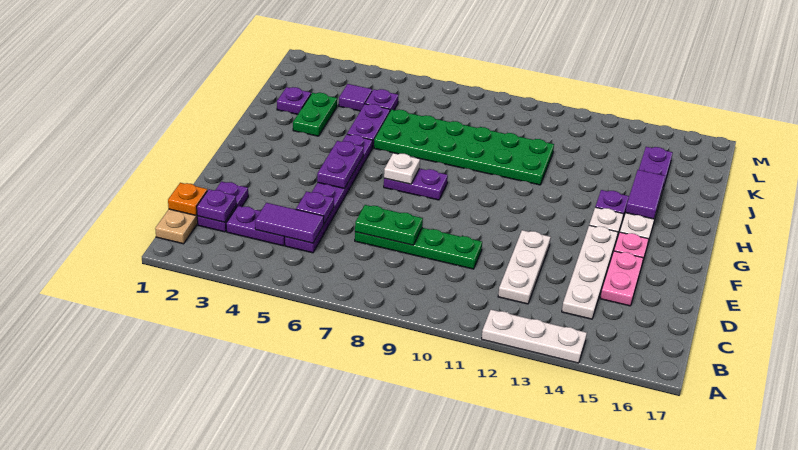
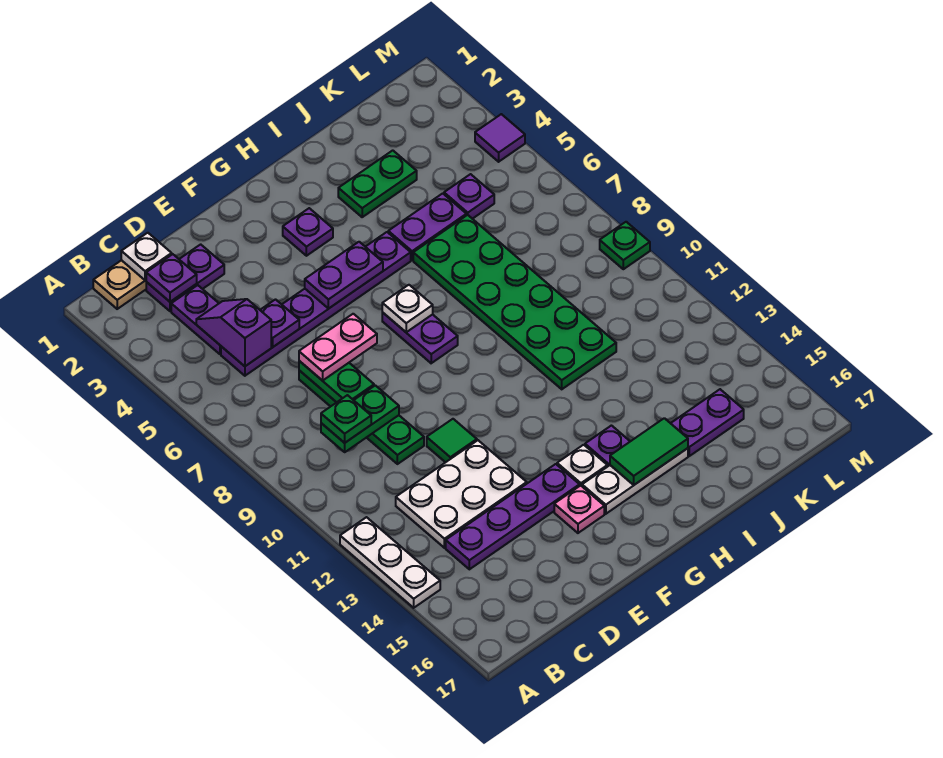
orange 1x1 plate [168,183,207,215] -> white 1x1 plate [121,233,172,280]
purple 1x2 tile [255,203,324,243] -> purple 1x2 slope [196,299,271,366]
none -> green 1x2 plate [321,385,399,452]
none -> green 1x1 plate [321,395,371,443]
white 1x3 plate [498,230,551,304] -> white 2x3 plate [396,440,527,548]
white 1x4 plate [562,225,618,319] -> purple 1x4 plate [446,464,580,569]
pink 1x2 plate [600,251,643,306] -> pink 1x2 plate moved to [299,314,377,381]
none -> green 1x1 tile [427,419,477,462]
purple 1x2 tile [625,170,665,219] -> green 1x2 tile [610,418,688,485]
purple 1x1 plate [277,87,311,114] -> purple 1x1 plate moved to [283,208,333,256]
purple 1x1 tile [339,84,372,111] -> purple 1x1 tile moved to [475,114,525,162]
none -> green 1x1 plate [600,222,650,269]

